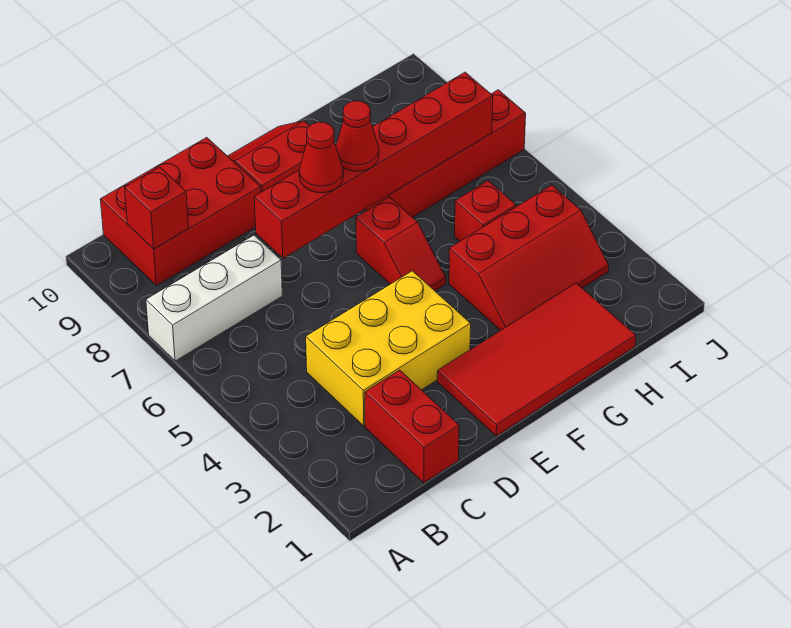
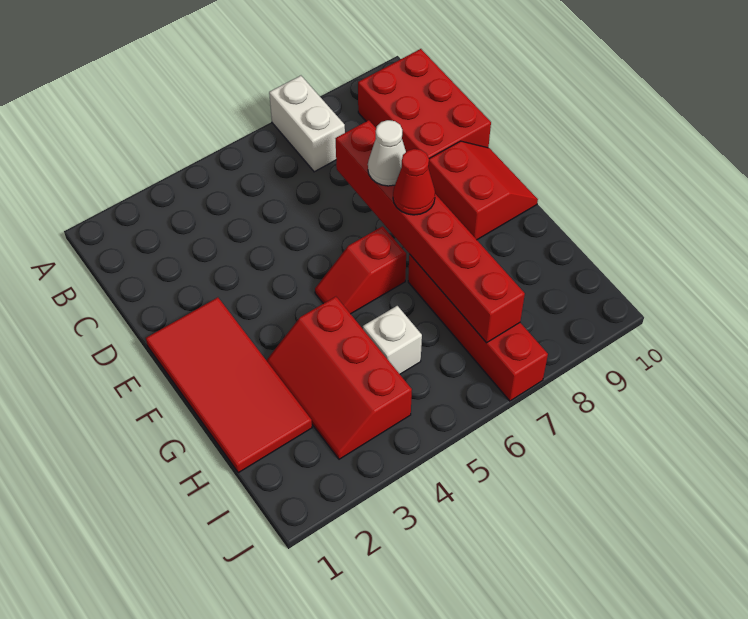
white 1x3 brick [146,235,282,361] -> white 1x2 brick [269,76,345,172]
red 1x1 brick [125,167,189,249] -> none
red 1x2 brick [365,370,459,483] -> none
yellow 2x3 brick [306,271,471,426] -> none
red 1x1 cone [299,122,343,193] -> white 1x1 cone [368,120,406,186]
red 1x1 brick [454,181,516,241] -> white 1x1 brick [363,306,422,374]

